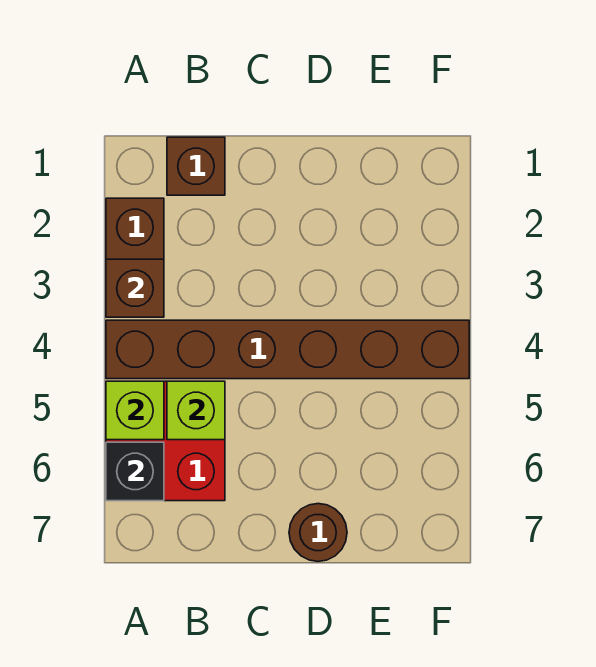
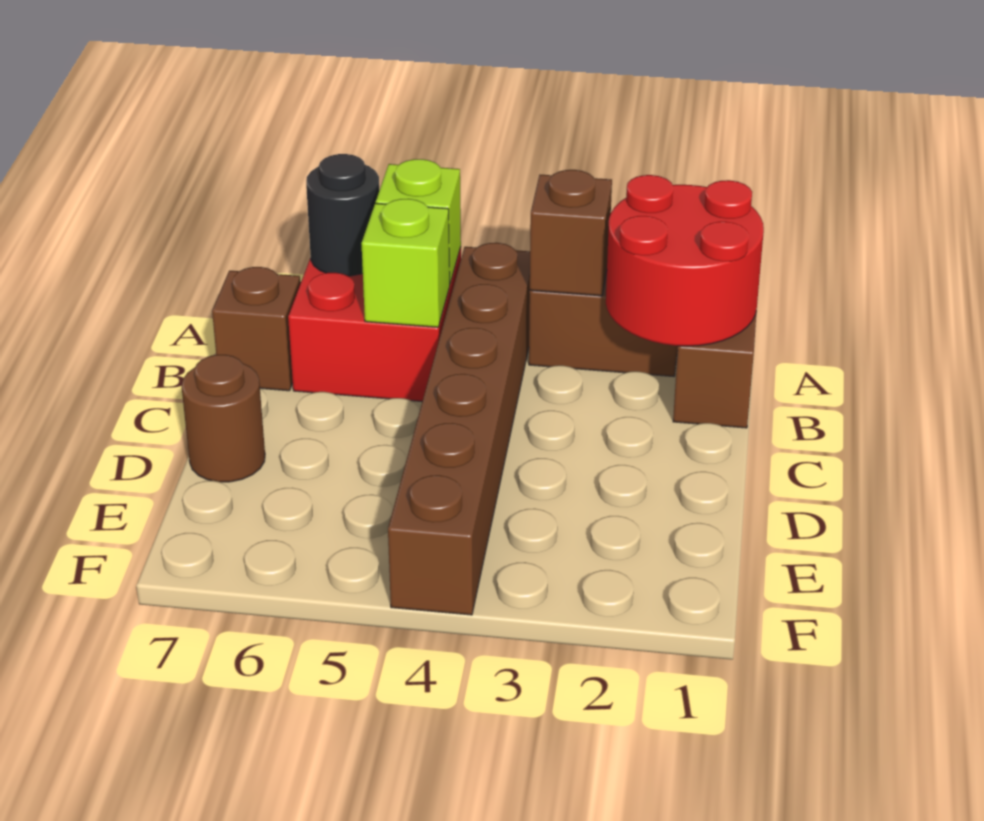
none -> red 2x2 round brick [606,175,764,346]
black 1x1 brick [106,442,164,501] -> black 1x1 round brick [306,154,379,276]
none -> brown 1x1 brick [212,267,300,391]

